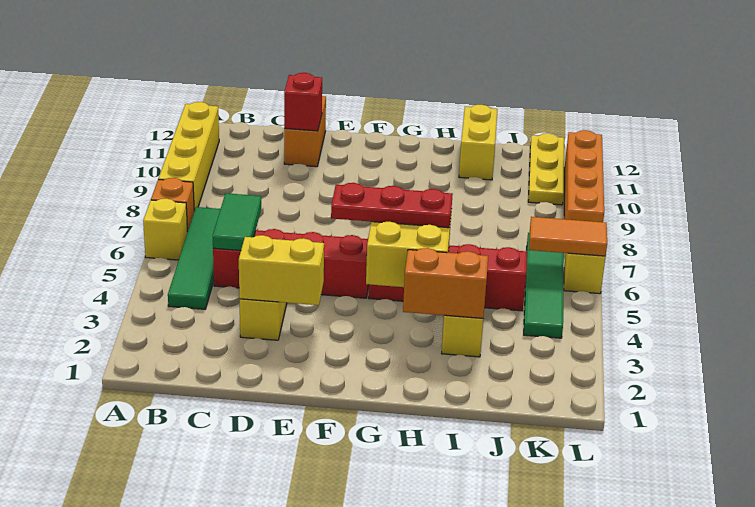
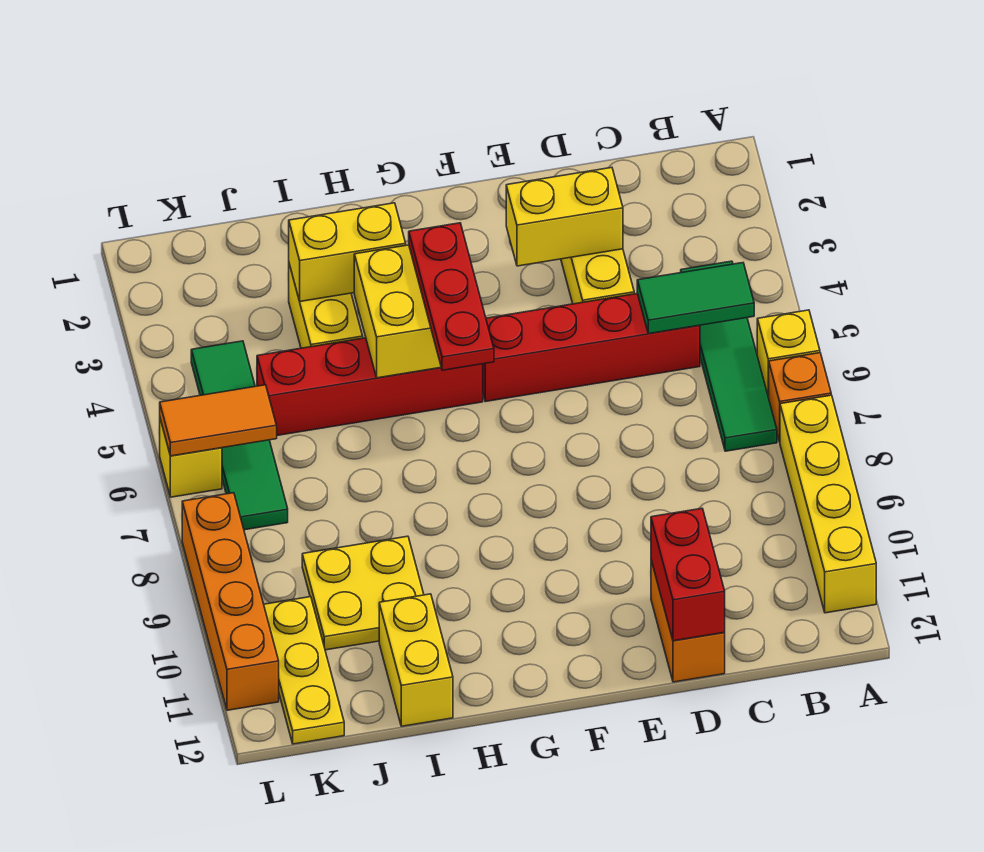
green 1x2 tile [213,193,261,250] -> green 1x2 tile turned to [637,263,754,334]
red 1x1 brick [284,73,322,131] -> red 1x2 brick [651,508,725,641]
red 1x3 plate [331,183,453,228] -> red 1x3 plate turned to [409,223,494,370]
orange 1x2 brick [403,248,488,318] -> yellow 1x2 brick [289,203,406,301]
none -> yellow 2x2 plate [302,536,424,650]

